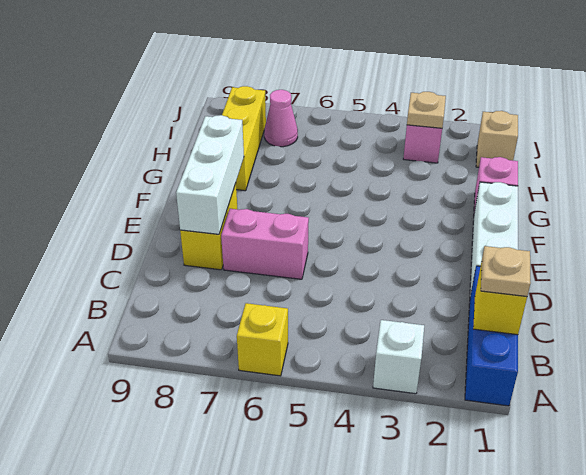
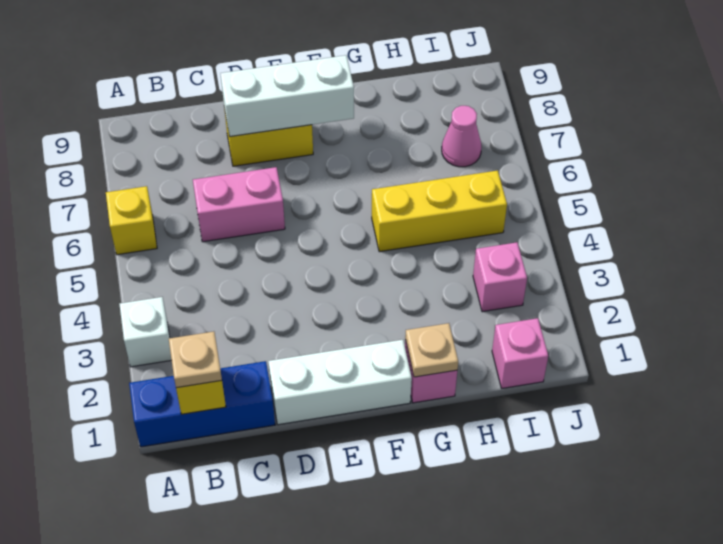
pink 1x2 brick [221,209,309,279] -> pink 1x2 brick turned to [193,167,285,242]
yellow 1x3 brick [222,86,266,191] -> yellow 1x3 brick moved to [372,170,507,252]
tan 1x1 brick [476,111,518,167] -> pink 1x1 brick [492,318,548,388]
tan 1x1 plate [407,92,446,128] -> tan 1x1 plate moved to [405,323,458,377]

